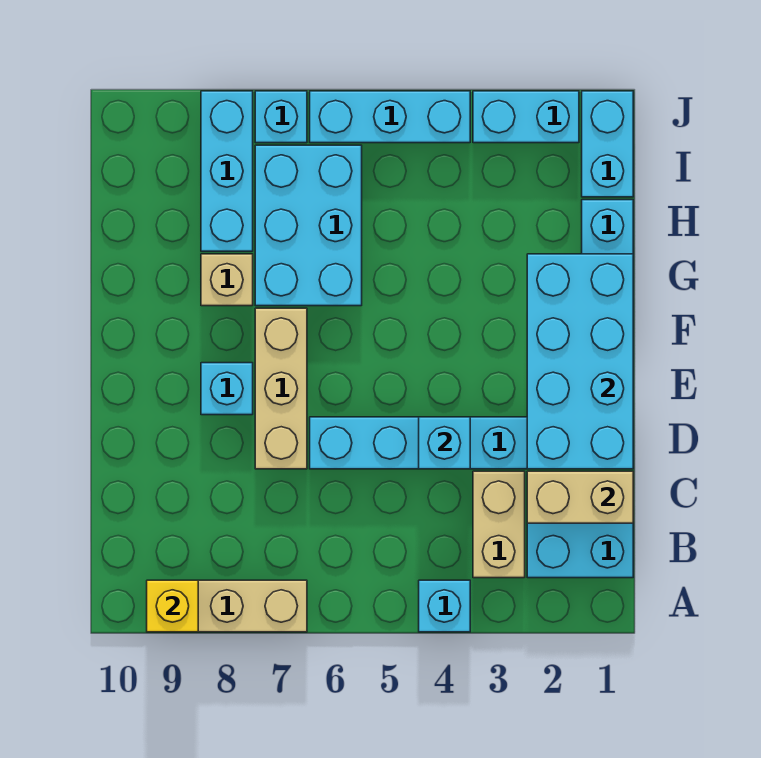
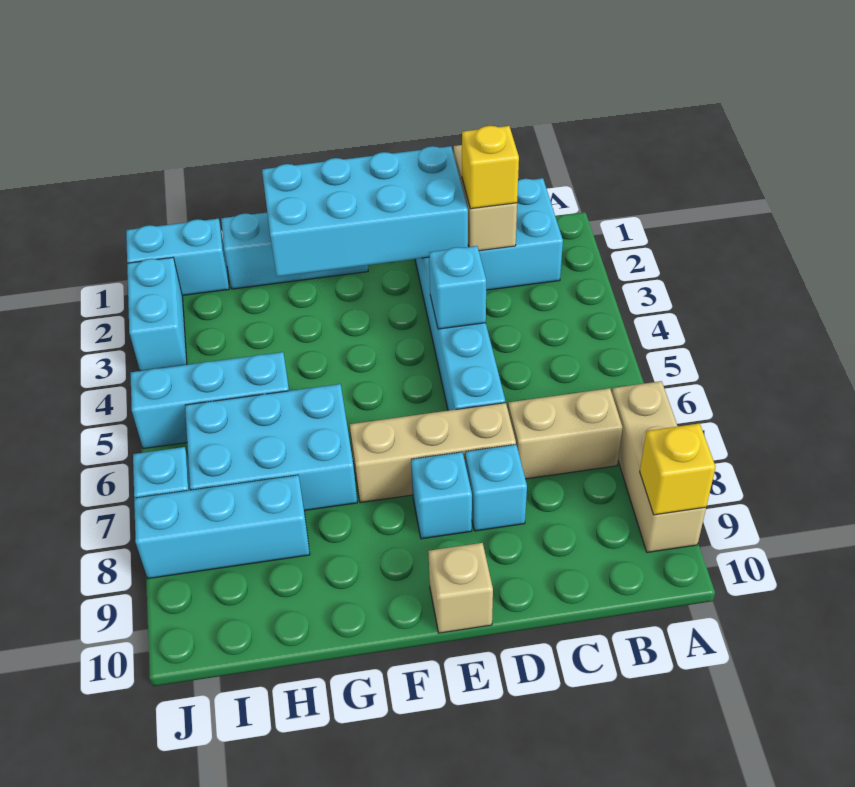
cyan 1x1 brick [419,580,470,632] -> cyan 1x1 brick moved to [465,445,527,531]
tan 1x2 brick [473,471,525,578] -> tan 1x2 brick moved to [508,388,623,479]
none -> yellow 1x1 brick [462,126,519,209]
tan 1x1 brick [201,254,253,306] -> tan 1x1 brick moved to [428,543,493,633]
cyan 1x3 brick [310,91,470,143] -> cyan 1x3 brick turned to [130,352,289,449]

